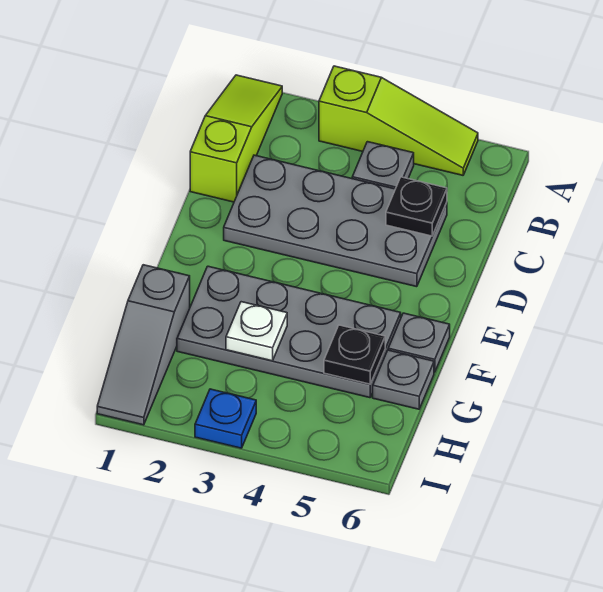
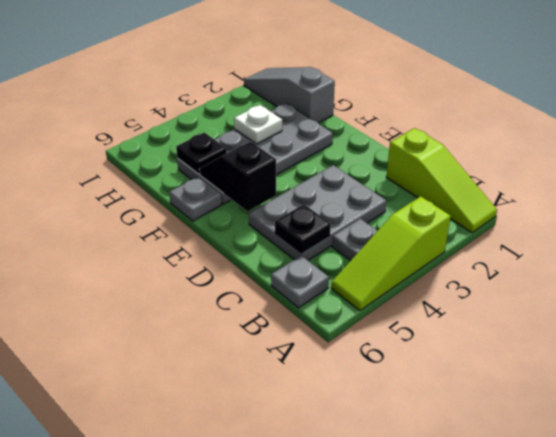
grey 2x4 plate [224,155,447,287] -> grey 2x3 plate [249,165,386,260]
none -> black 1x2 slope [199,141,276,211]
grey 1x1 plate [373,350,434,409] -> grey 1x1 plate moved to [271,256,329,308]
blue 1x1 plate [195,389,256,448] -> none

